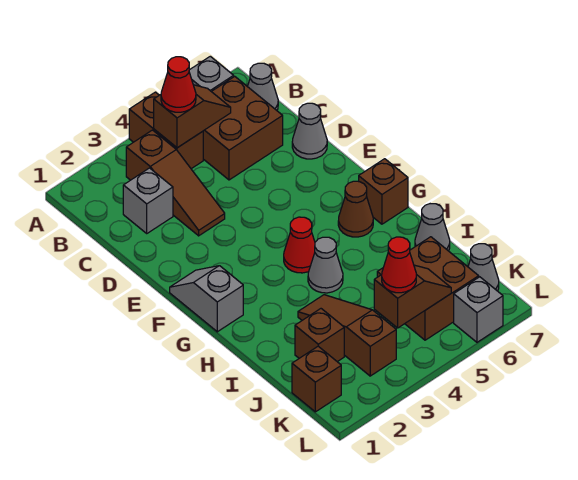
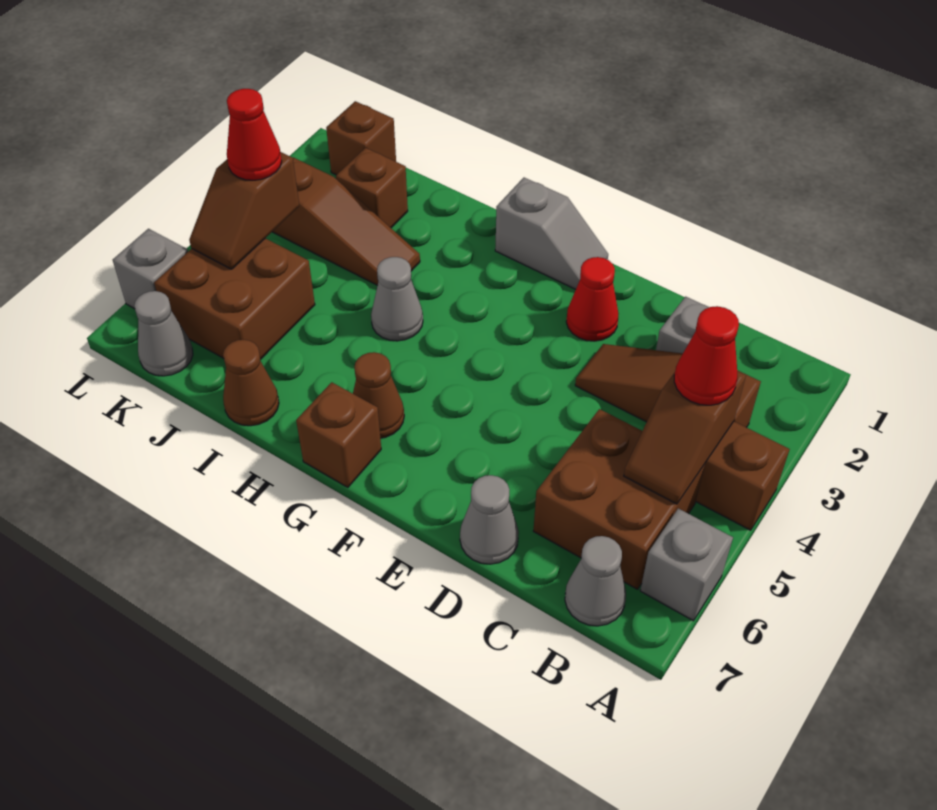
red 1x1 cone [284,217,315,273] -> red 1x1 cone moved to [566,257,619,341]
grey 1x1 cone [415,204,450,251] -> brown 1x1 cone [223,340,279,426]

